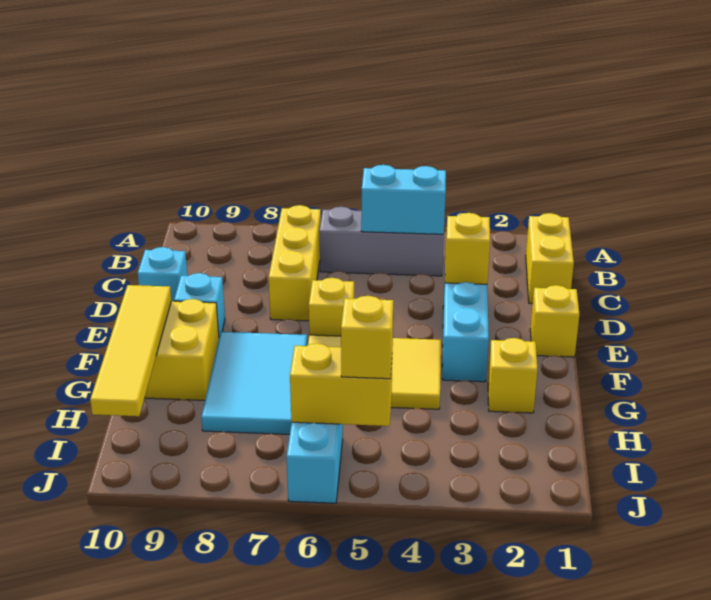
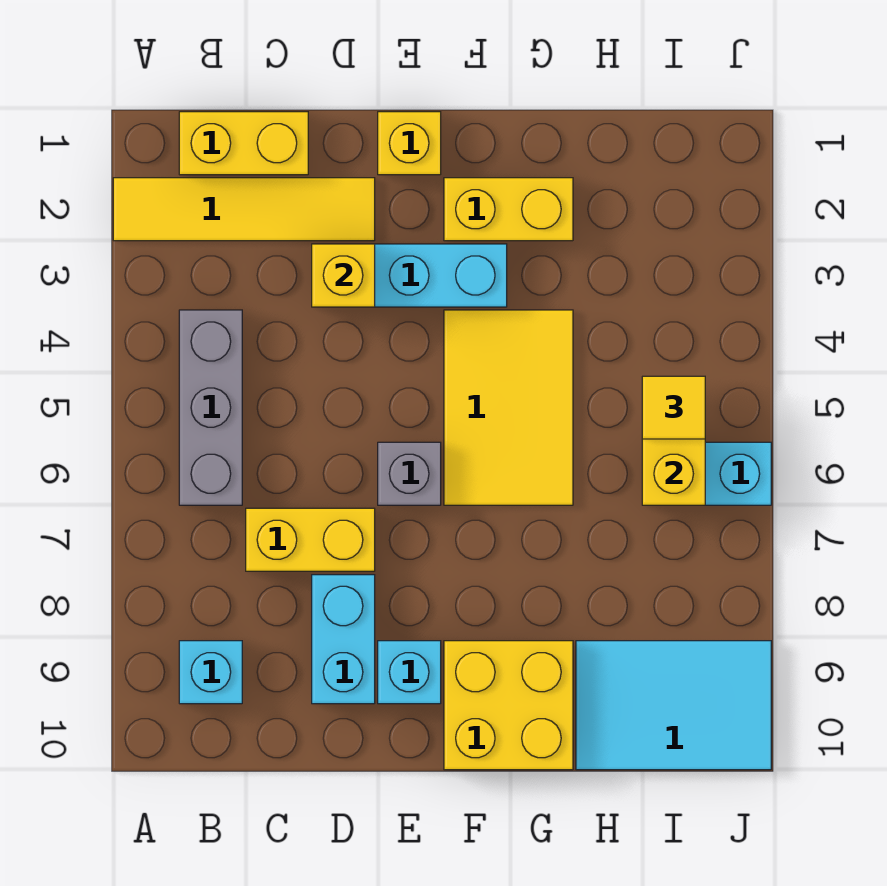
cyan 1x2 brick [361,165,446,234] -> cyan 1x2 brick moved to [312,575,375,704]
yellow 1x3 brick [269,205,321,321] -> yellow 1x2 brick [246,508,375,571]
cyan 1x1 brick [138,247,187,301] -> cyan 1x1 brick moved to [179,641,242,704]
yellow 1x1 brick [309,278,354,336] -> grey 1x1 brick [378,442,441,505]
cyan 2x3 tile [201,332,307,434] -> cyan 2x3 tile moved to [576,641,771,770]
yellow 1x4 tile [90,285,171,416] -> yellow 1x4 tile moved to [113,178,375,241]
yellow 1x1 brick [488,338,537,413] -> yellow 1x2 brick [444,178,573,241]
yellow 1x1 brick [341,296,393,379] -> yellow 1x1 tile [642,376,705,439]

